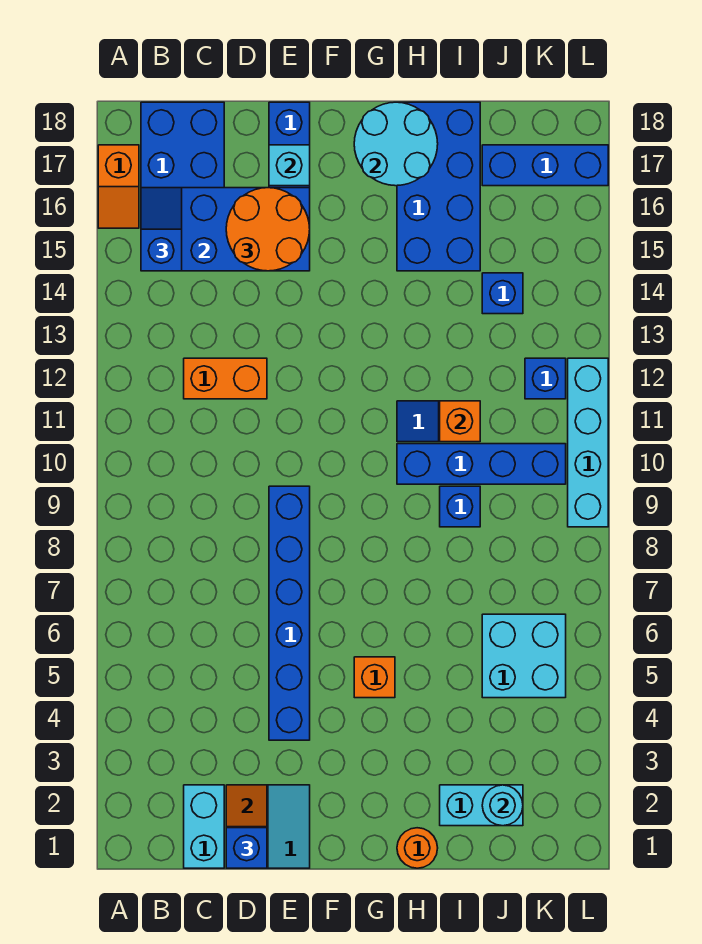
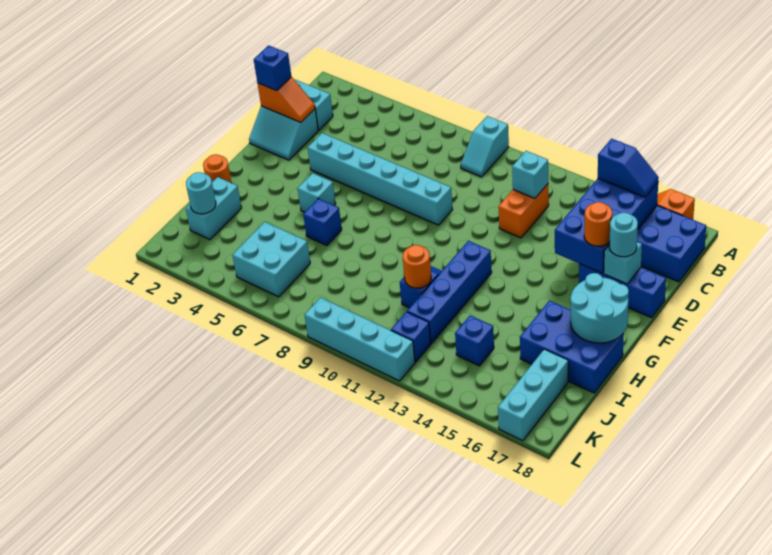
none -> cyan 1x2 slope [461,116,509,177]
none -> cyan 1x1 brick [512,151,548,198]
orange 2x2 round brick [226,188,310,271] -> orange 1x1 round brick [584,202,612,246]
blue 1x6 brick [269,486,310,740] -> cyan 1x6 brick [308,133,453,225]
none -> cyan 1x1 round brick [609,212,638,257]
orange 1x1 brick [354,657,395,698] -> cyan 1x1 brick [298,173,336,212]
blue 1x4 brick [397,444,566,484] -> blue 1x4 brick moved to [407,241,492,343]
blue 2x4 brick [397,102,480,271] -> blue 2x3 brick [520,301,624,393]
blue 1x1 brick [440,486,480,527] -> blue 1x1 brick moved to [303,199,342,246]
orange 1x1 brick [440,401,480,442] -> orange 1x1 round brick [403,245,431,288]
blue 1x3 brick [482,145,608,186] -> cyan 1x3 brick [498,349,568,441]

